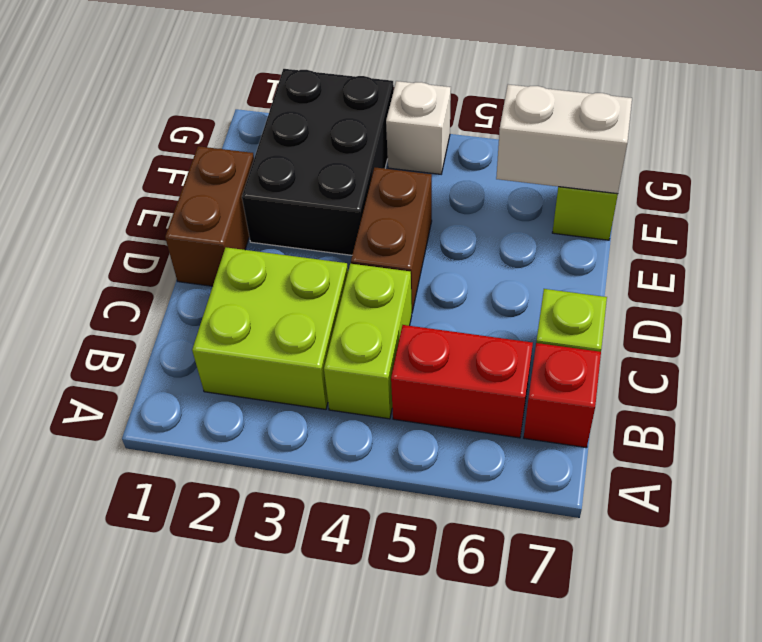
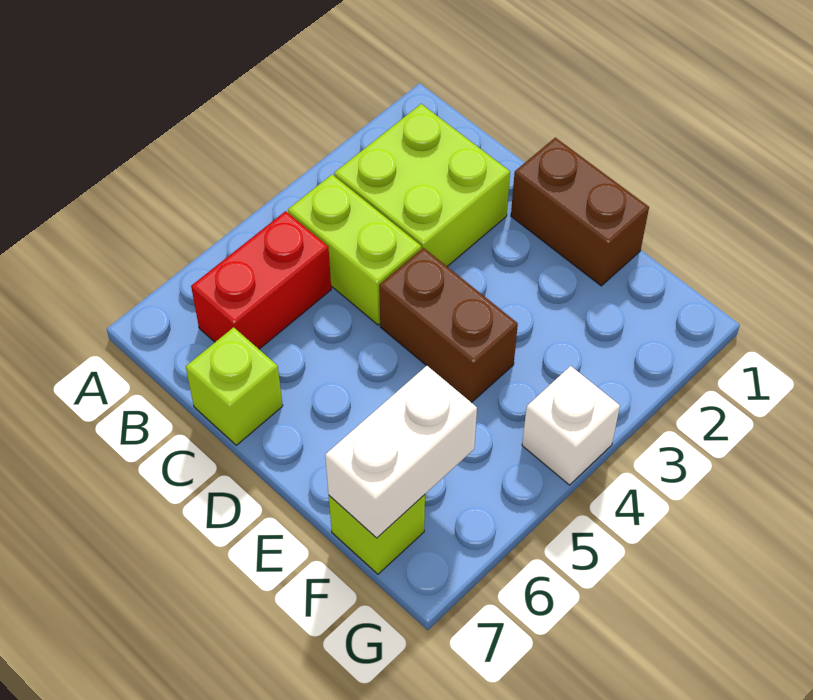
red 1x1 brick [524,343,601,448] -> none
black 2x3 brick [242,69,394,255] -> none

